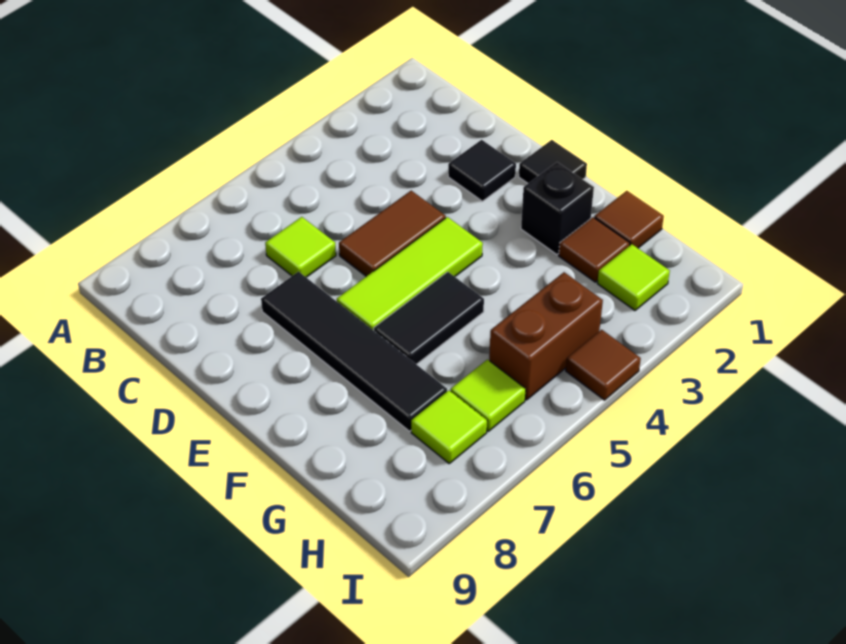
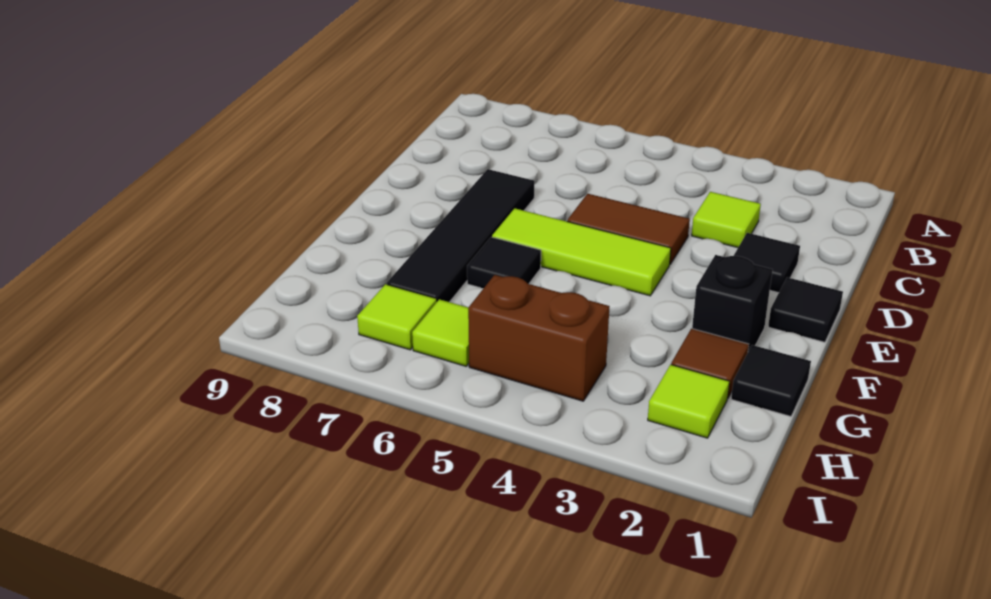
lime 1x1 tile [265,217,336,277] -> lime 1x1 tile moved to [692,192,761,248]
black 1x2 tile [374,272,484,364] -> black 1x1 tile [467,237,541,288]
brown 1x1 tile [594,191,664,248] -> black 1x1 tile [731,345,811,416]
brown 1x1 tile [566,330,641,400] -> none

